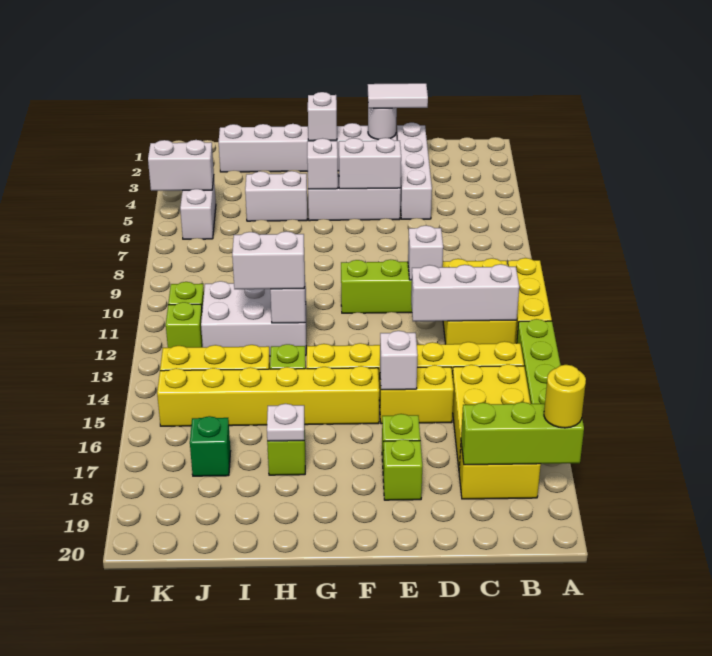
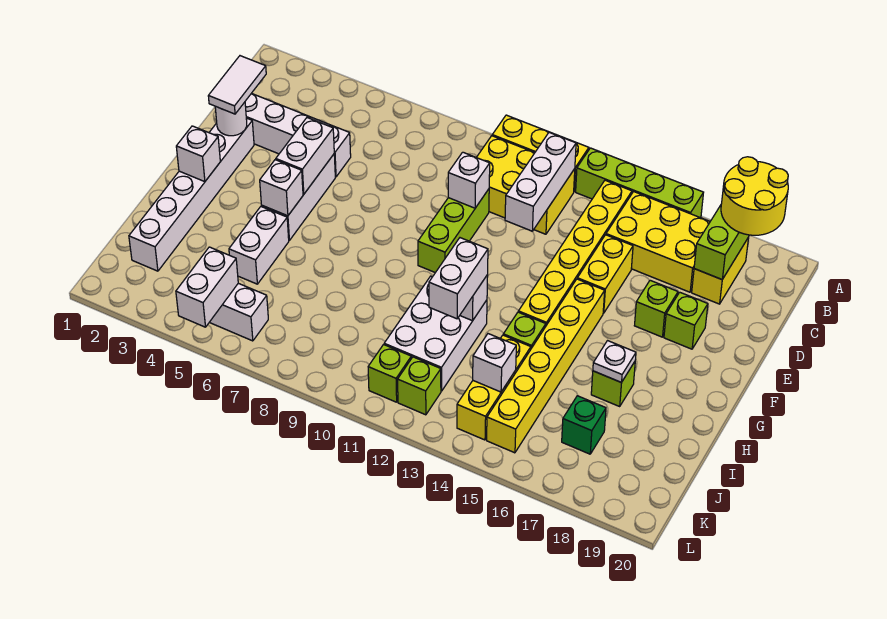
yellow 1x1 round brick [544,365,586,428] -> yellow 2x2 round brick [721,157,788,235]
white 1x1 brick [380,331,418,390] -> white 1x1 brick moved to [473,334,516,392]

